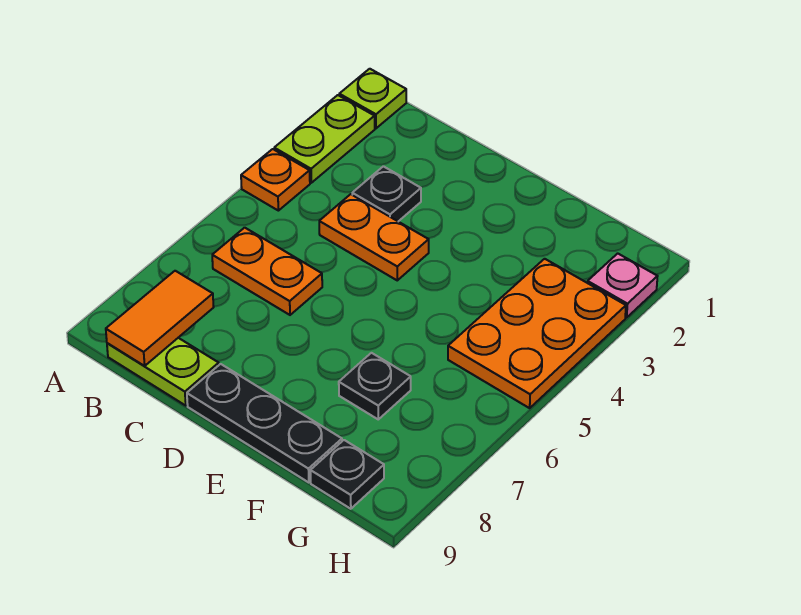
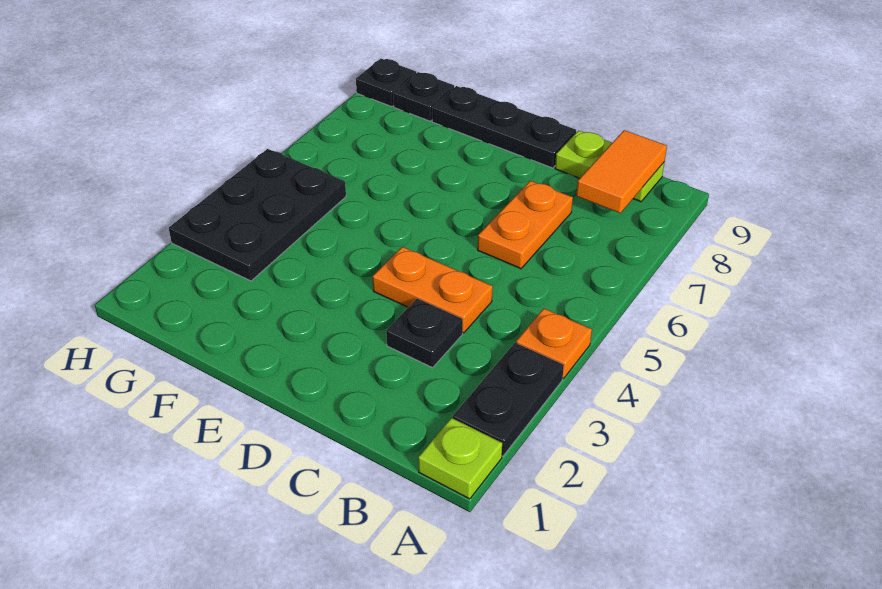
lime 1x2 plate [274,95,375,183] -> black 1x2 plate [453,343,564,456]
orange 1x2 plate [212,228,322,315] -> orange 1x2 plate turned to [478,181,573,269]
black 1x1 plate [339,353,411,419] -> black 1x1 plate moved to [356,59,416,107]
orange 2x3 plate [448,259,626,408] -> black 2x3 plate [169,149,346,281]
pink 1x1 plate [588,253,658,318] -> none

